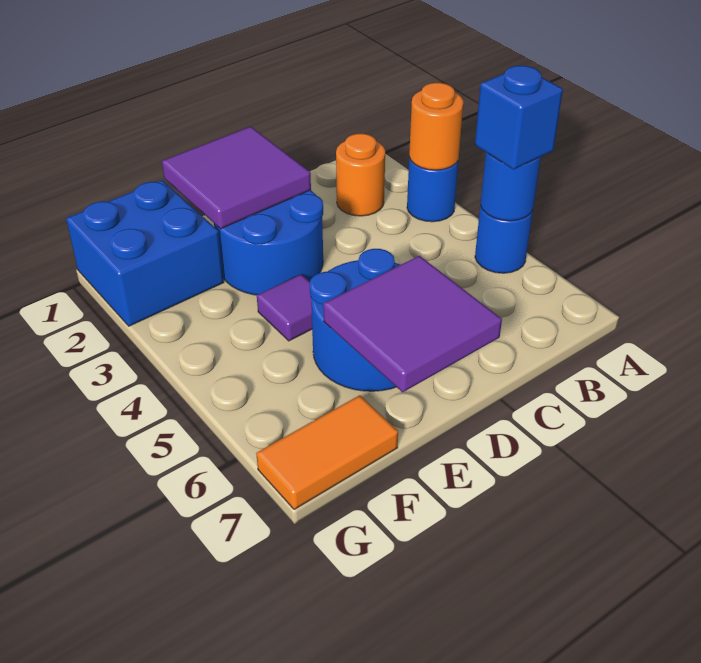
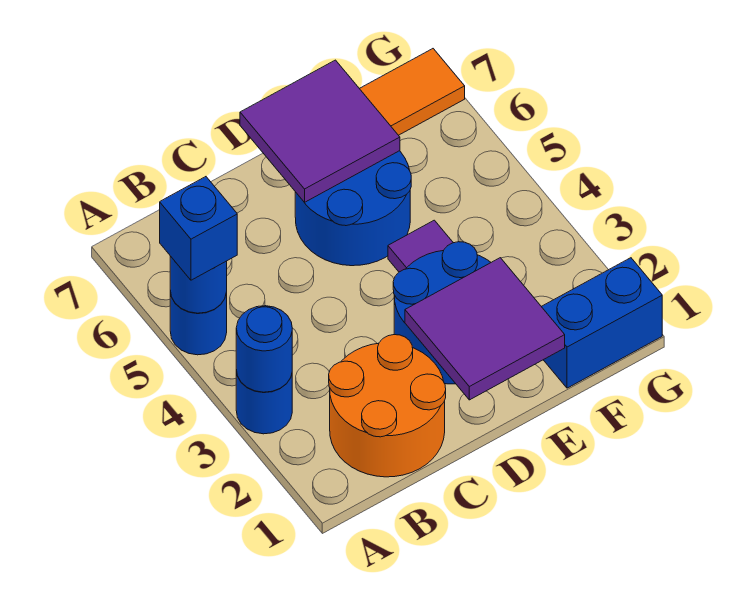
orange 1x1 round brick [409,83,463,170] -> blue 1x1 round brick [236,306,292,392]
orange 1x1 round brick [336,134,385,216] -> orange 2x2 round brick [329,335,446,477]
blue 2x2 brick [66,180,224,326] -> blue 1x2 brick [541,258,662,388]

